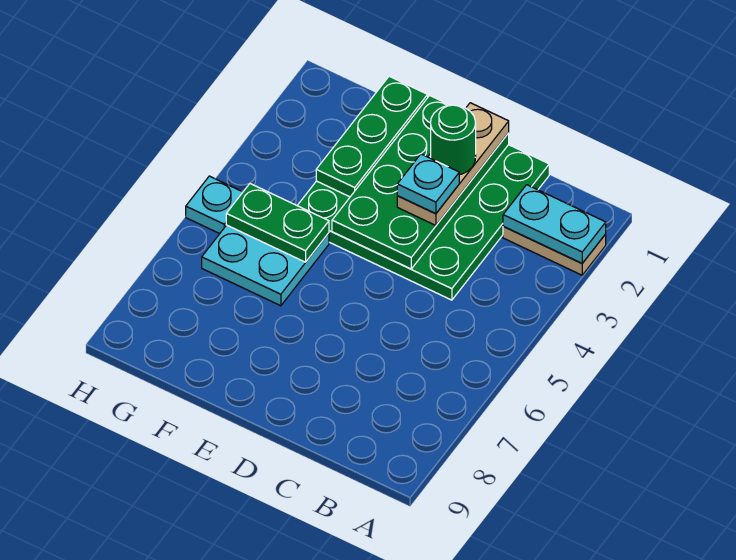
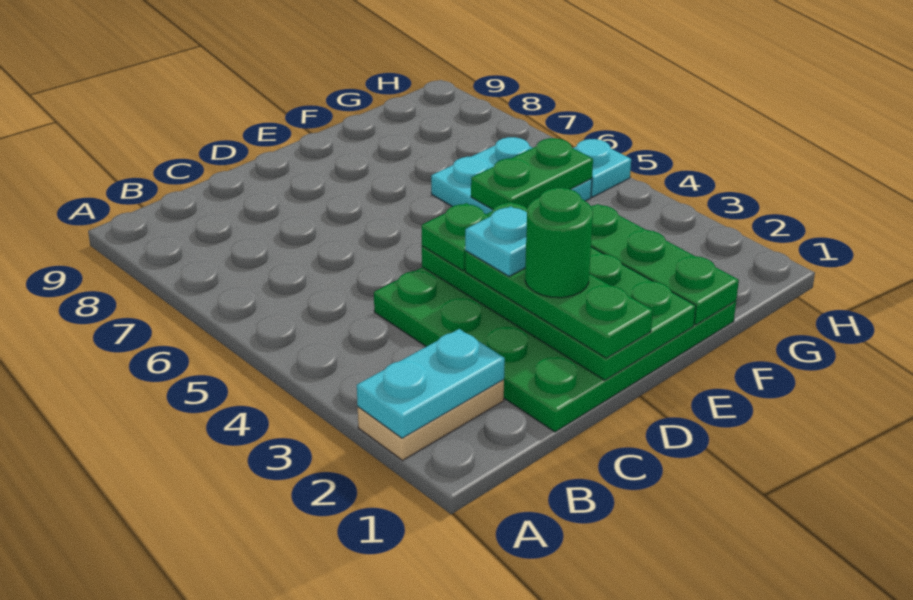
tan 1x3 plate [397,103,509,225] -> green 1x3 plate [465,251,653,358]
none -> green 1x1 plate [422,203,490,271]

